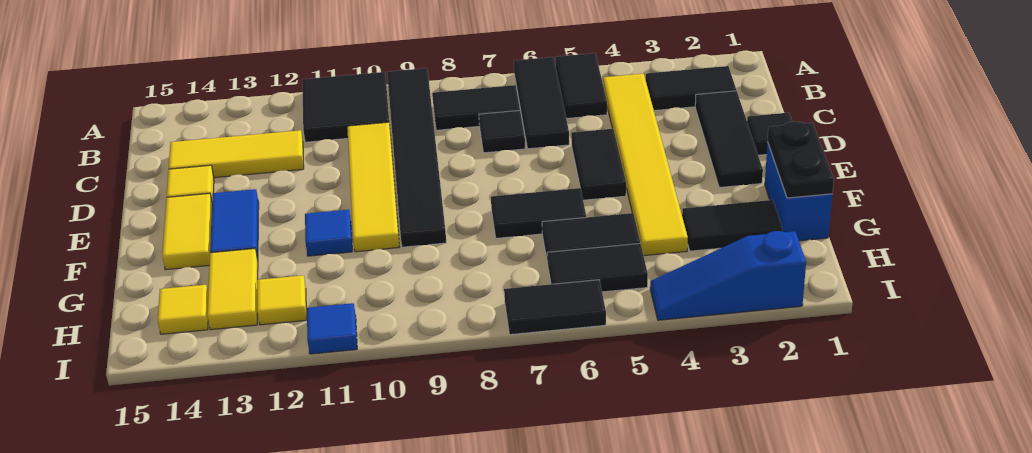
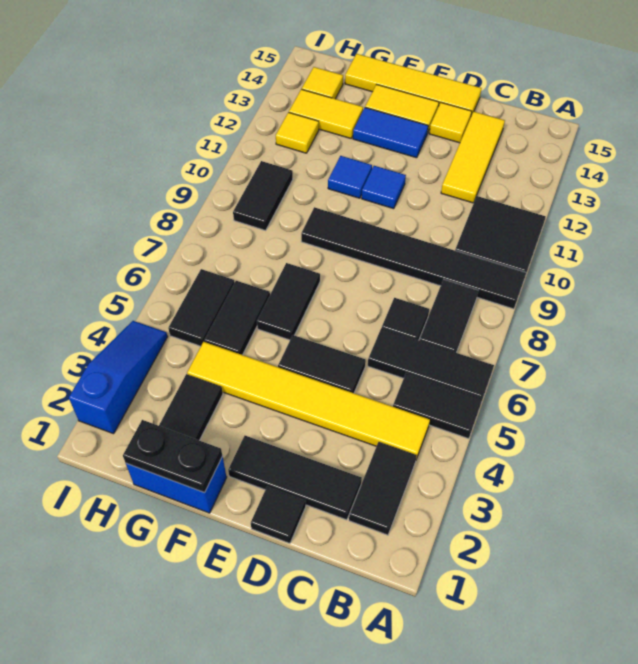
yellow 1x4 tile [347,122,399,252] -> yellow 1x4 tile moved to [345,54,482,116]
black 1x2 tile [504,280,606,335] -> black 1x2 tile moved to [233,161,293,230]
blue 1x1 tile [307,303,357,354] -> blue 1x1 tile moved to [362,166,406,209]

